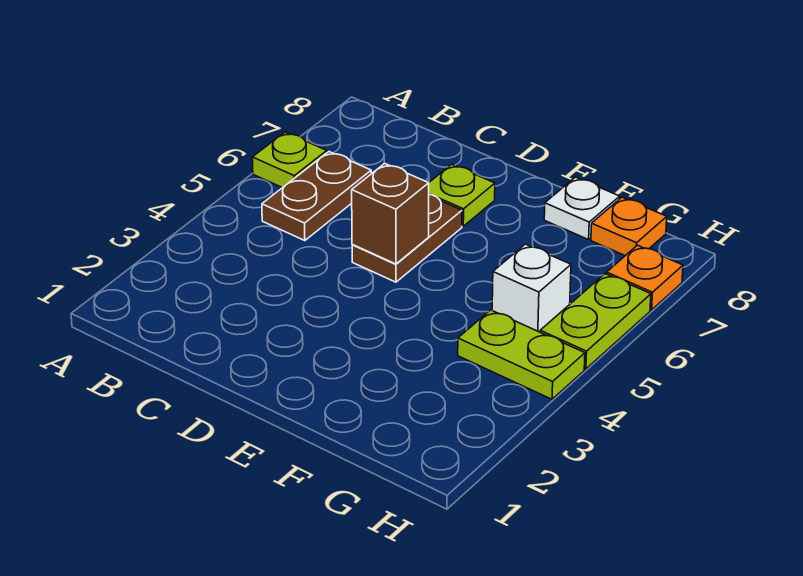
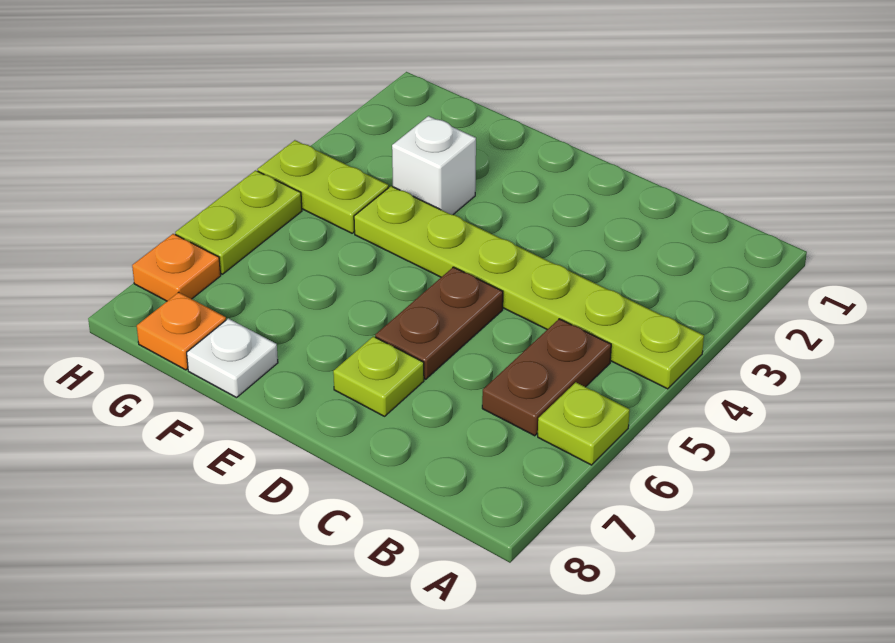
none -> lime 1x6 plate [354,186,704,389]
brown 1x1 brick [352,163,429,264] -> none
white 1x1 brick [492,244,571,332] -> white 1x1 brick moved to [392,116,476,215]

